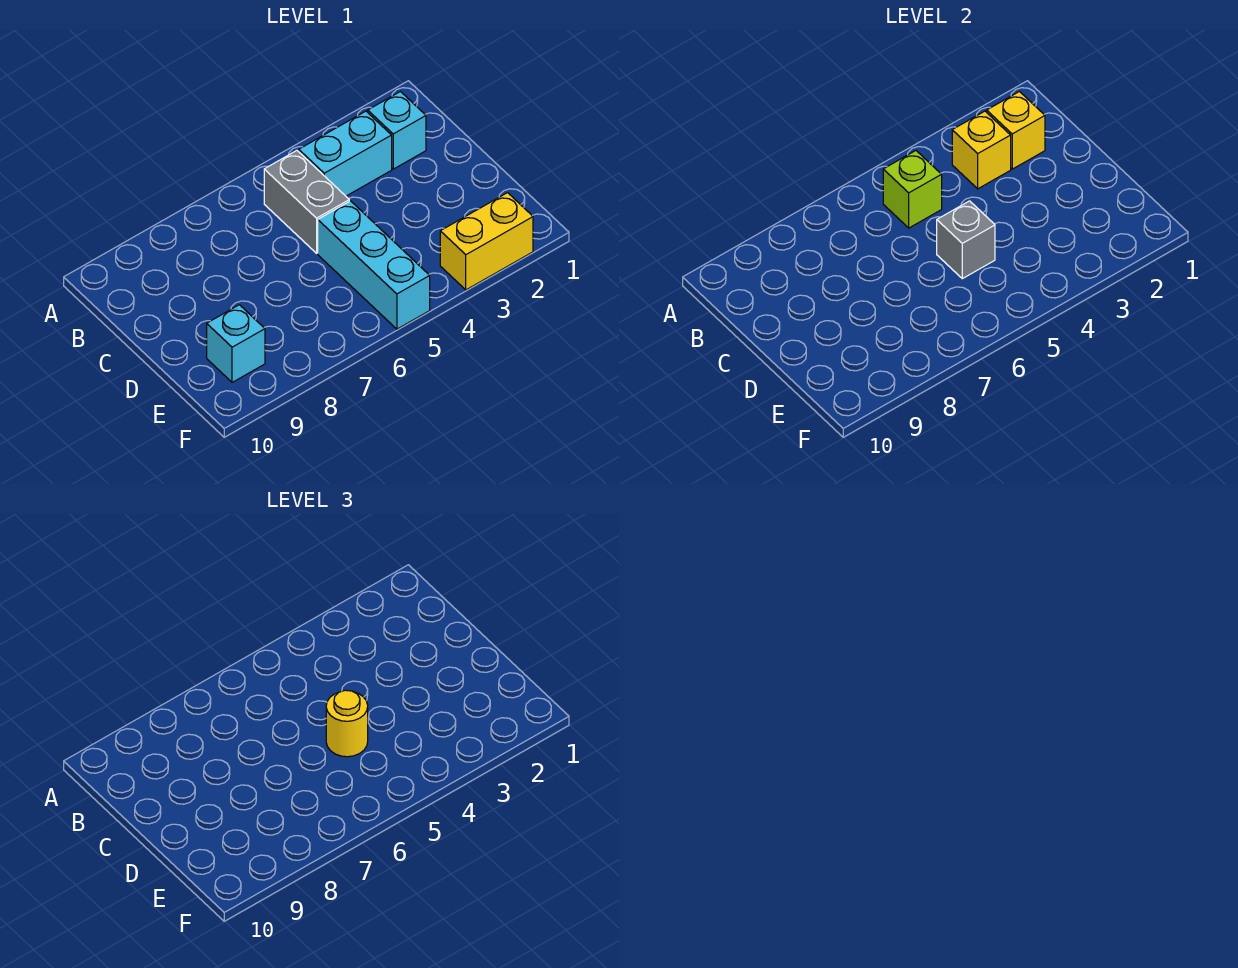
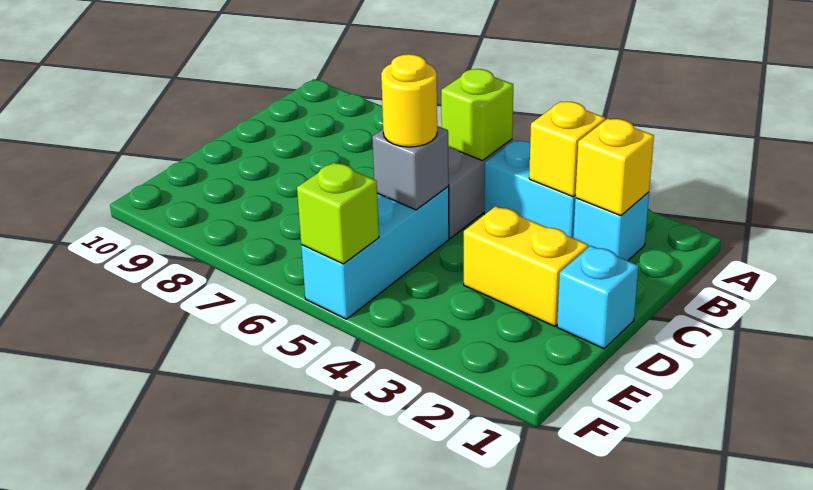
cyan 1x1 brick [207,305,265,382] -> cyan 1x1 brick moved to [557,246,638,349]
yellow 1x2 brick [440,193,533,290] -> yellow 1x2 brick moved to [464,206,588,326]
none -> lime 1x1 brick [297,162,379,264]

